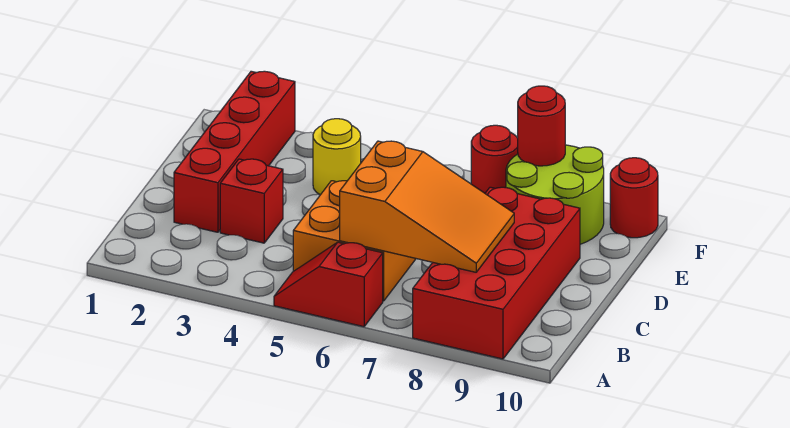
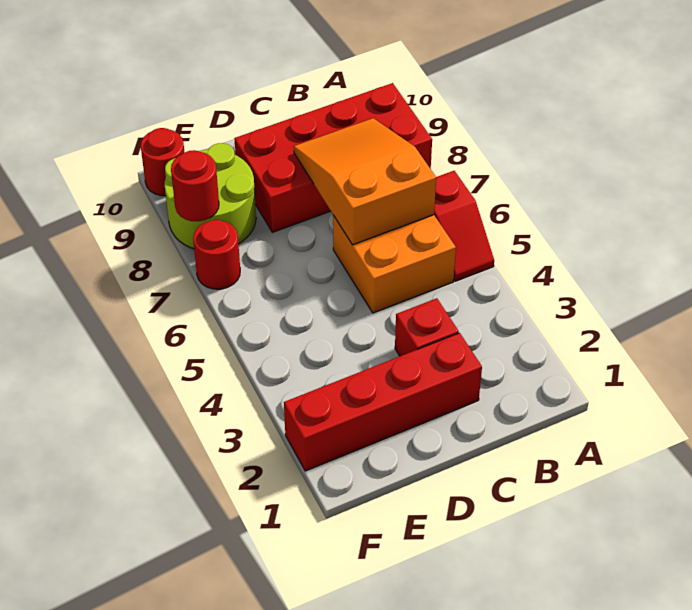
yellow 1x1 round brick [313,119,361,195] -> none

